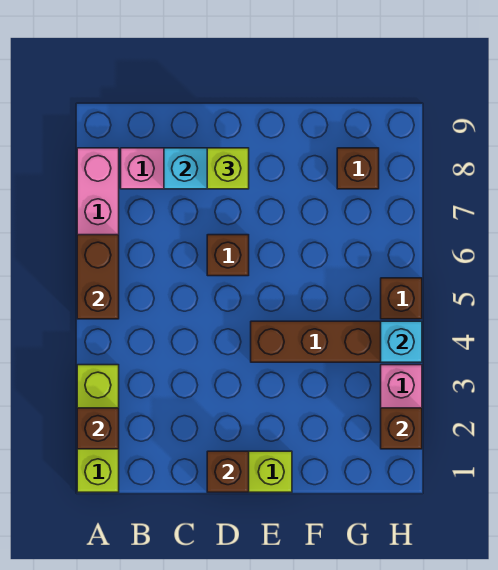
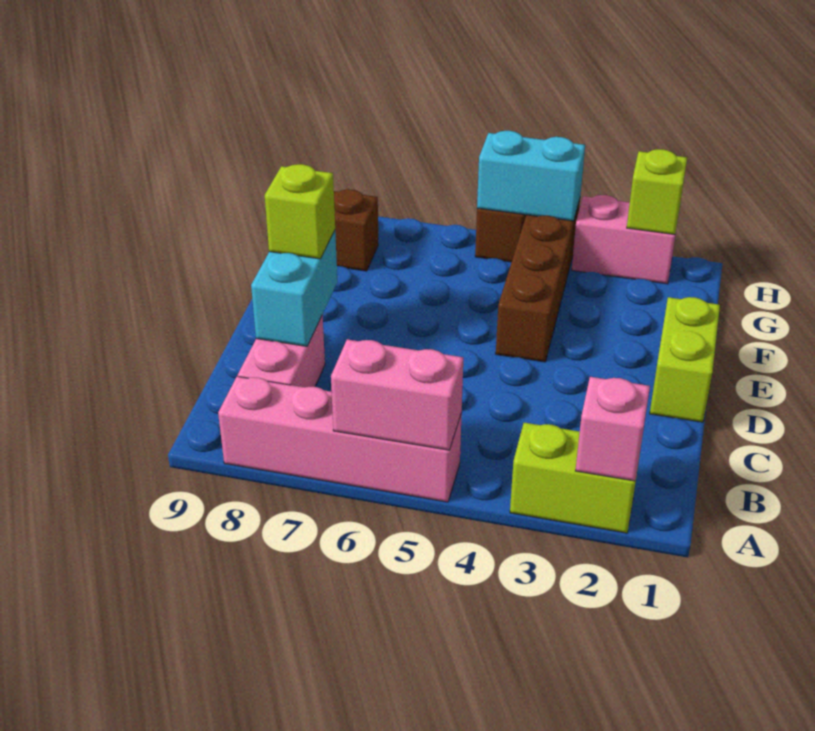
lime 1x3 brick [77,365,119,492] -> lime 1x2 brick [510,423,639,533]
brown 1x1 brick [77,408,119,449] -> pink 1x1 brick [575,377,650,481]
brown 1x2 brick [77,235,119,319] -> pink 1x2 brick [331,339,463,450]
brown 1x1 brick [207,451,249,492] -> none
brown 1x1 brick [207,235,249,276] -> none
brown 1x1 brick [381,408,422,449] -> lime 1x1 brick [627,149,687,235]
cyan 1x1 brick [381,321,422,362] -> cyan 1x2 brick [477,131,585,221]

